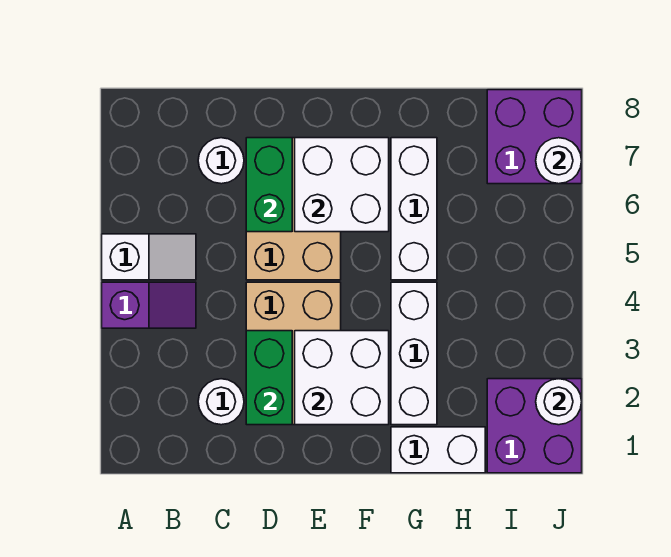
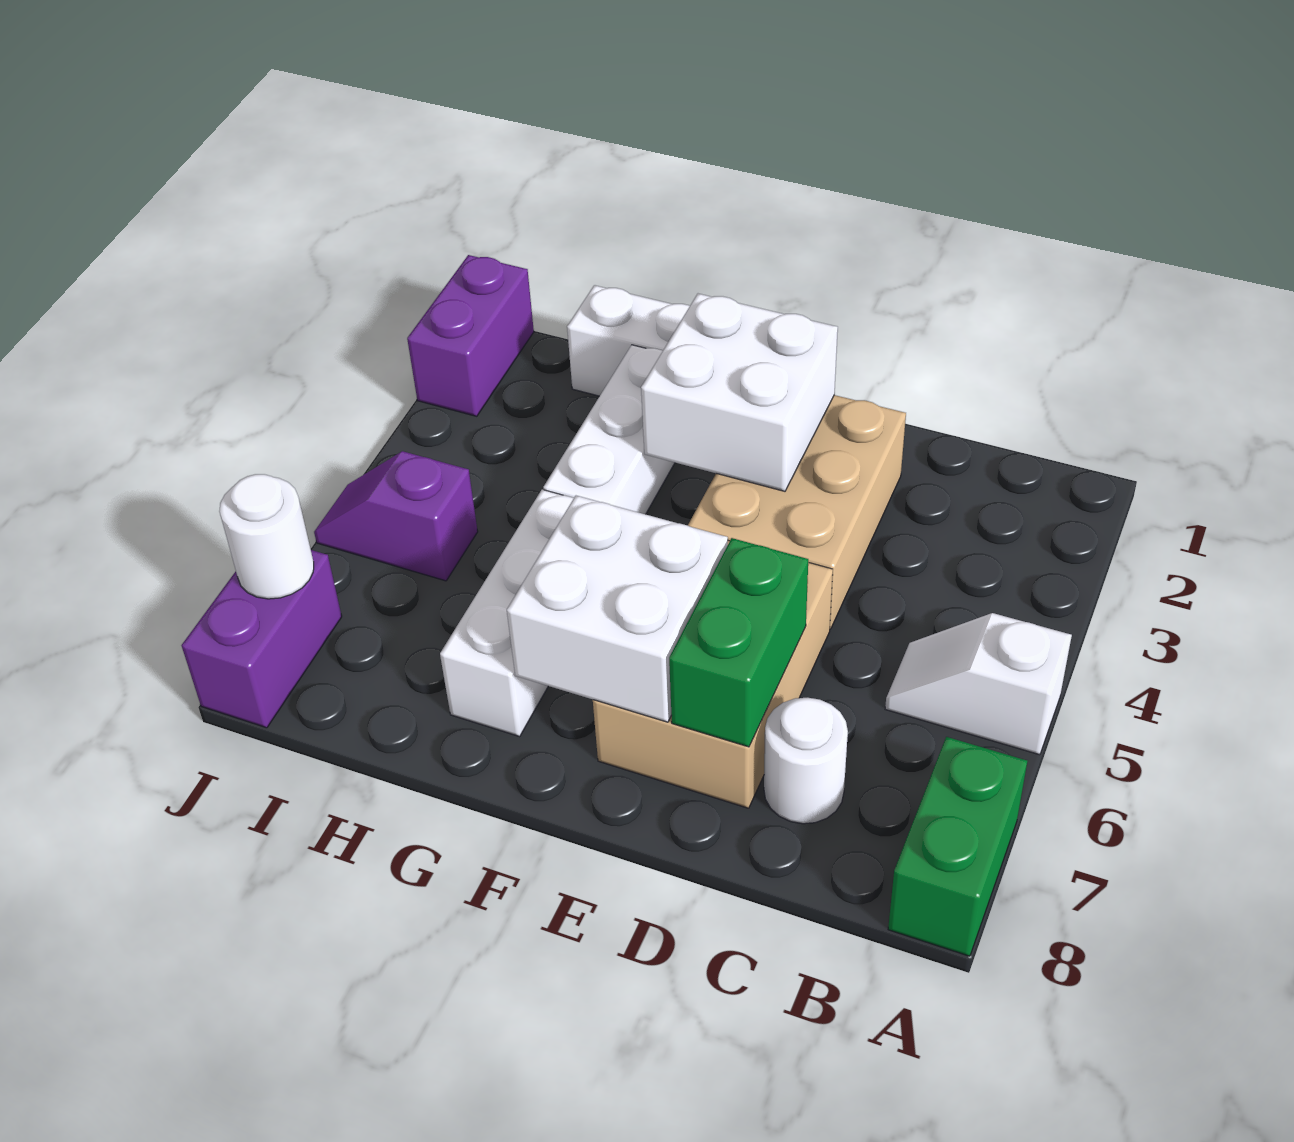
purple 1x2 slope [102,282,196,328] -> purple 1x2 slope moved to [314,451,478,581]
white 1x1 round brick [198,379,244,425] -> none
green 1x2 brick [246,331,292,425] -> green 1x2 brick moved to [888,737,1027,956]
purple 2x2 brick [487,379,582,473] -> purple 1x2 brick [407,255,534,416]
purple 2x2 brick [487,90,582,184] -> purple 1x2 brick [182,550,342,728]
white 1x1 round brick [536,379,582,425] -> none

